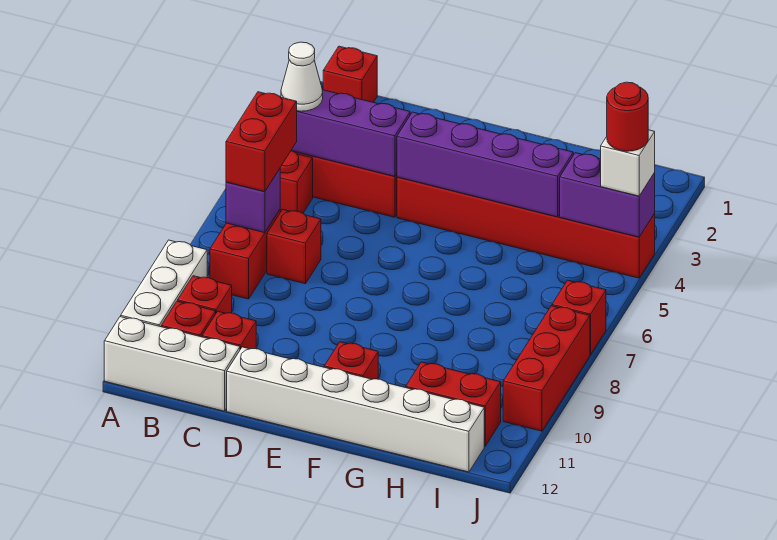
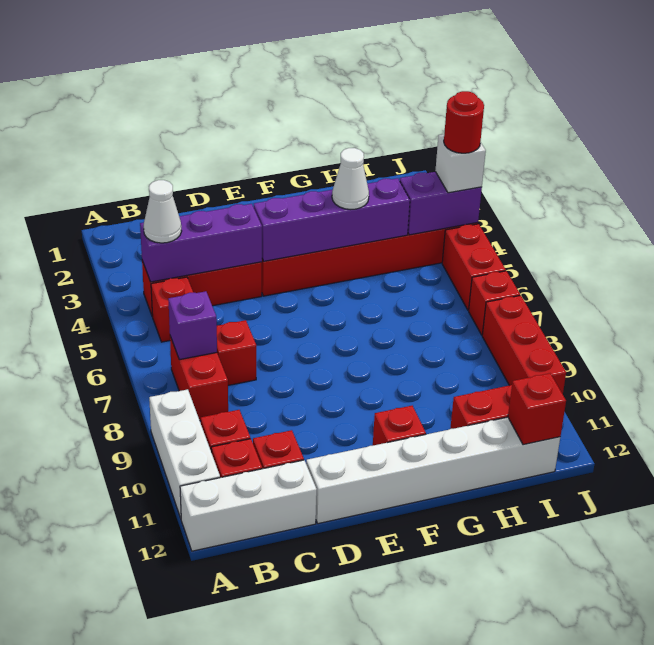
red 1x1 brick [323,46,377,102] -> red 1x1 brick moved to [508,373,566,445]
red 1x2 brick [226,92,297,192] -> red 1x2 brick moved to [442,224,506,310]
none -> white 1x1 cone [332,148,369,209]

